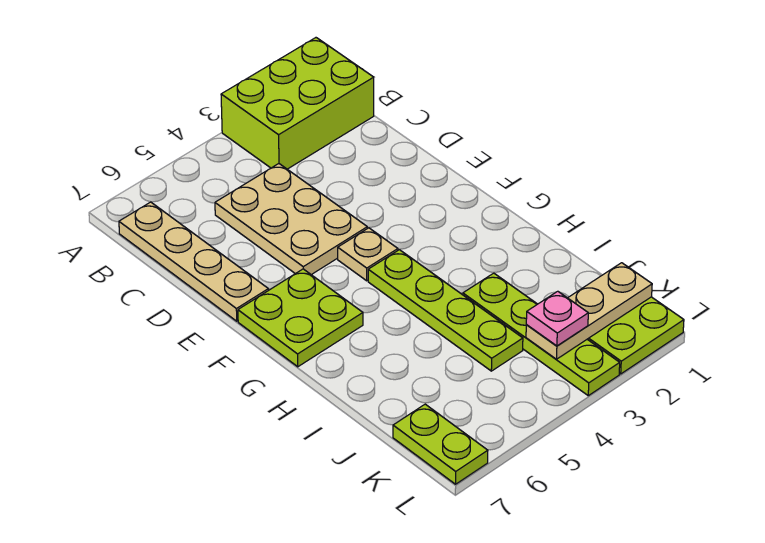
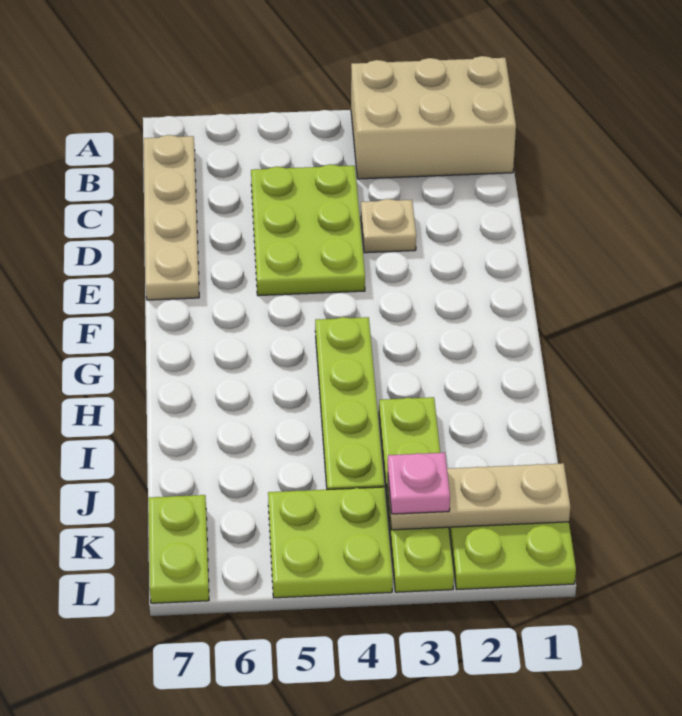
lime 2x3 brick [221,38,374,169] -> tan 2x3 brick [351,56,516,179]
tan 2x3 plate [215,164,367,275] -> lime 2x3 plate [251,164,365,296]
tan 1x1 plate [338,228,398,281] -> tan 1x1 plate moved to [361,199,416,253]
lime 2x2 plate [238,269,363,367] -> lime 2x2 plate moved to [268,487,393,598]

